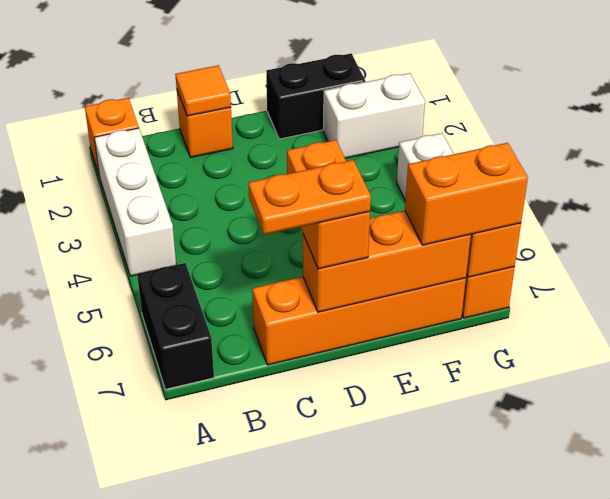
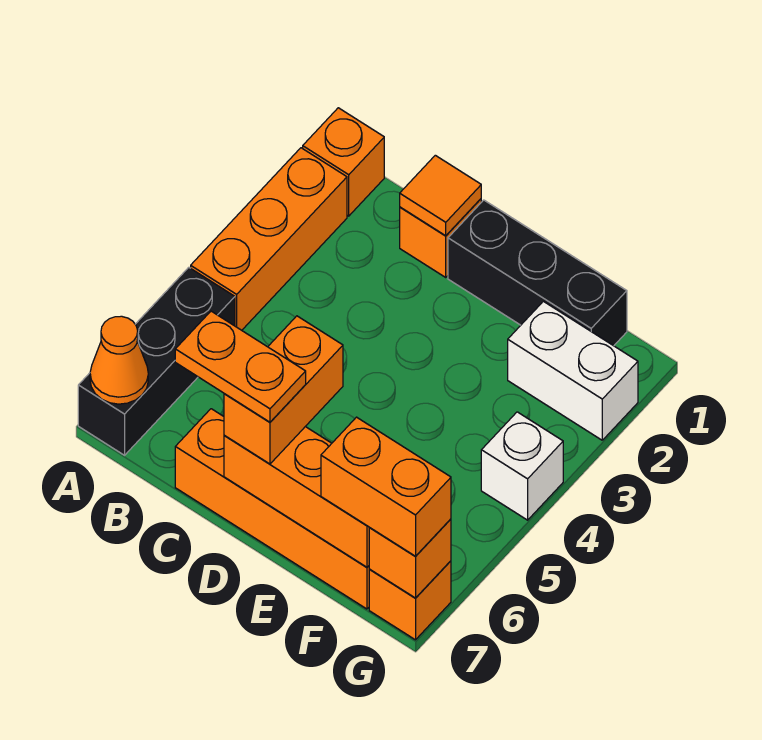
white 1x3 brick [94,128,176,276] -> orange 1x3 brick [191,148,347,330]
black 1x2 brick [137,263,214,389] -> black 1x3 brick [78,267,235,455]
none -> orange 1x1 cone [90,316,148,404]
black 1x2 brick [266,53,365,139] -> black 1x3 brick [448,200,627,346]

